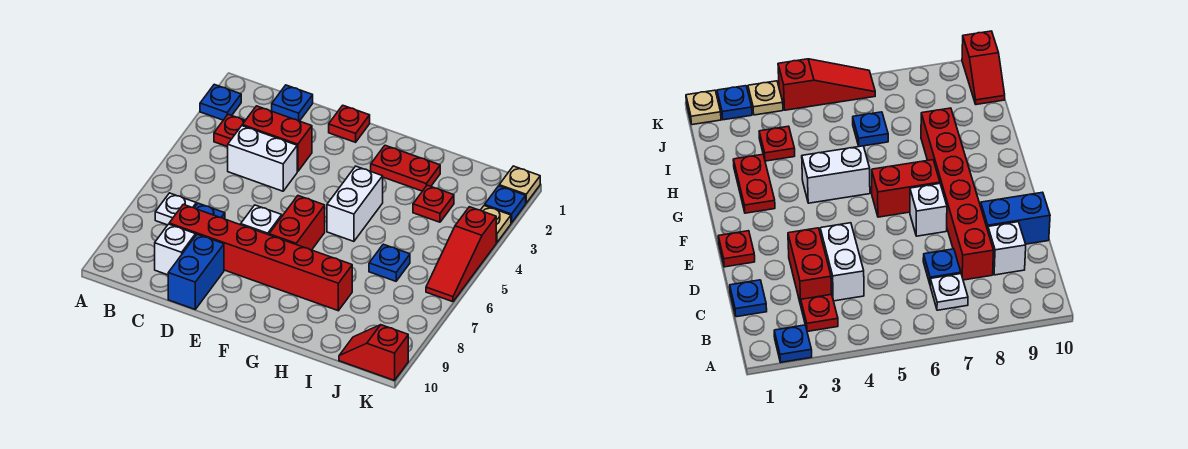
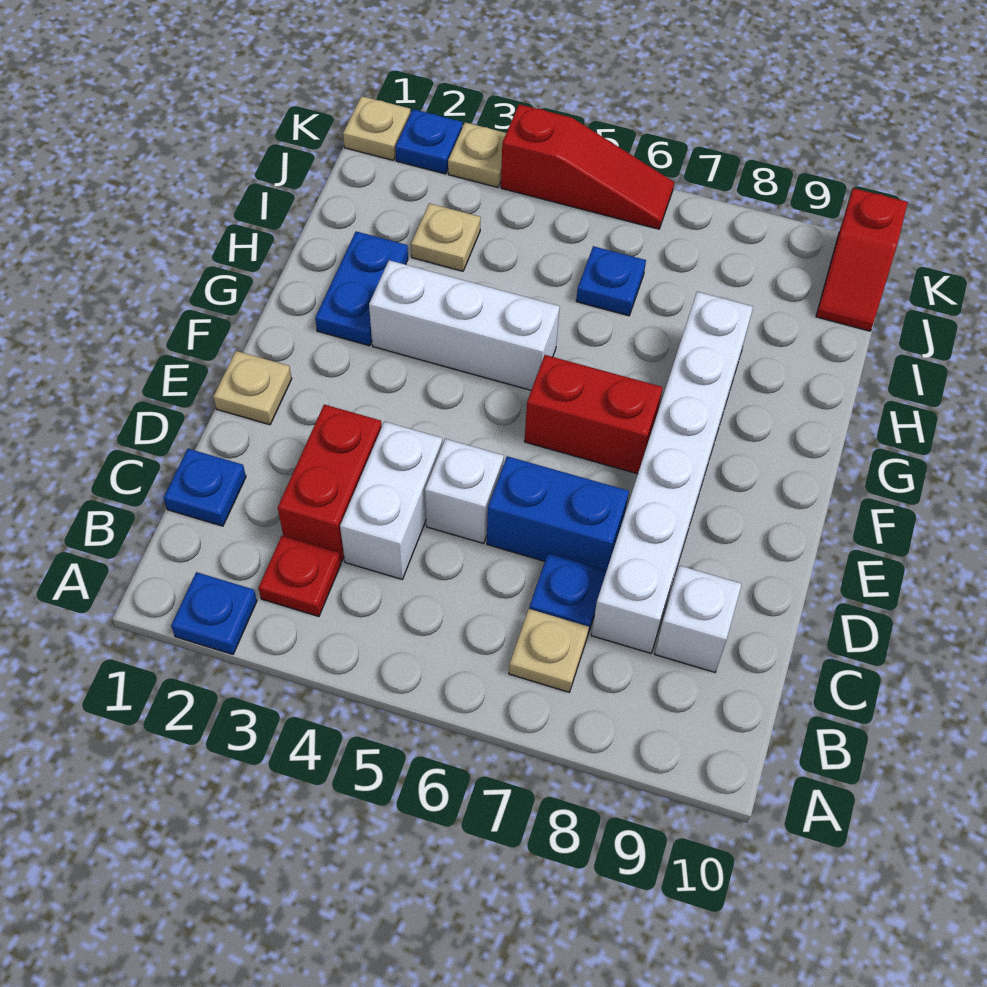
white 1x1 plate [155,193,196,225] -> tan 1x1 plate [509,609,589,692]
red 1x6 brick [169,204,352,311] -> white 1x6 brick [591,292,753,653]
blue 1x2 brick [168,234,224,309] -> blue 1x2 brick moved to [487,456,629,570]
red 1x1 plate [329,105,370,142] -> tan 1x1 plate [213,351,292,425]
white 1x1 brick [241,205,282,235] -> white 1x1 brick moved to [425,439,504,544]
red 1x2 plate [371,145,440,191] -> blue 1x2 plate [315,231,408,346]
white 1x2 brick [327,166,383,241] -> white 1x3 brick [369,260,560,390]
red 1x1 plate [413,185,454,222] -> tan 1x1 plate [411,203,481,271]

